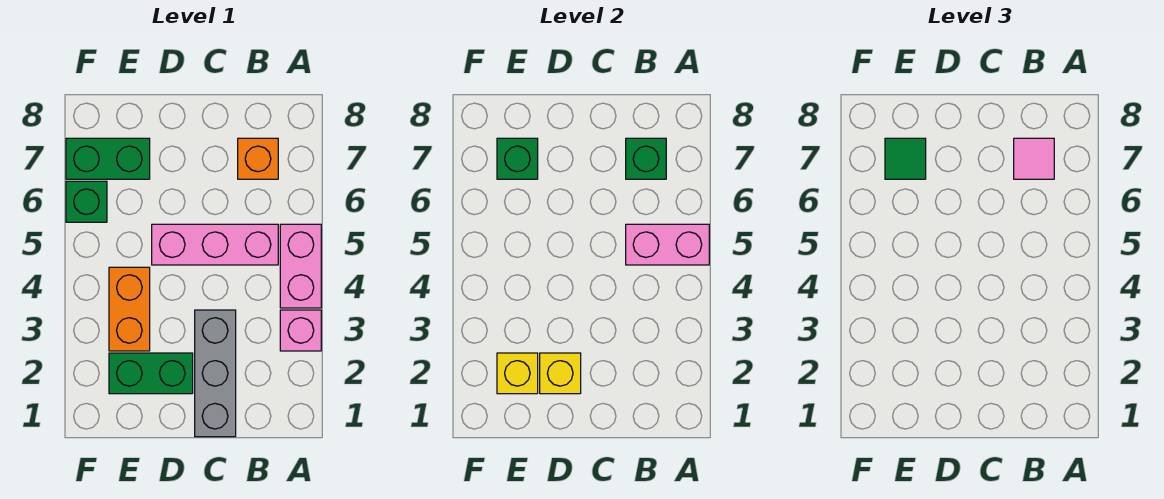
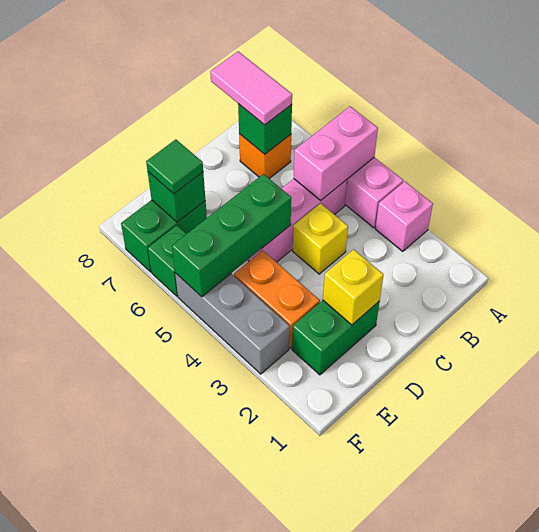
pink 1x1 tile [1014,138,1054,179] -> pink 1x2 tile [210,51,292,125]
grey 1x3 brick [195,310,236,437] -> grey 1x3 brick moved to [175,273,290,374]
none -> green 1x3 brick [172,174,291,297]
yellow 1x1 brick [497,353,538,394] -> yellow 1x1 brick moved to [293,203,348,274]

